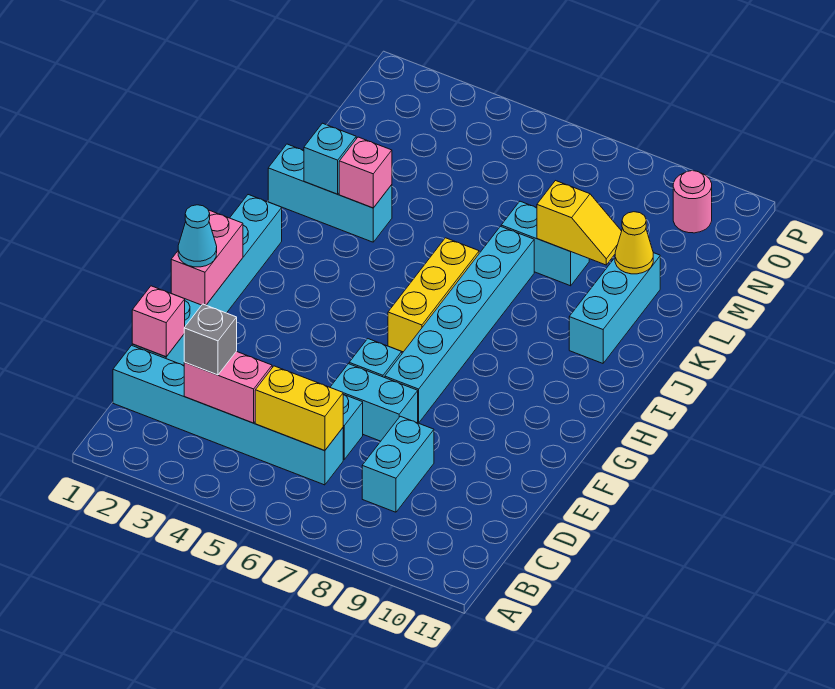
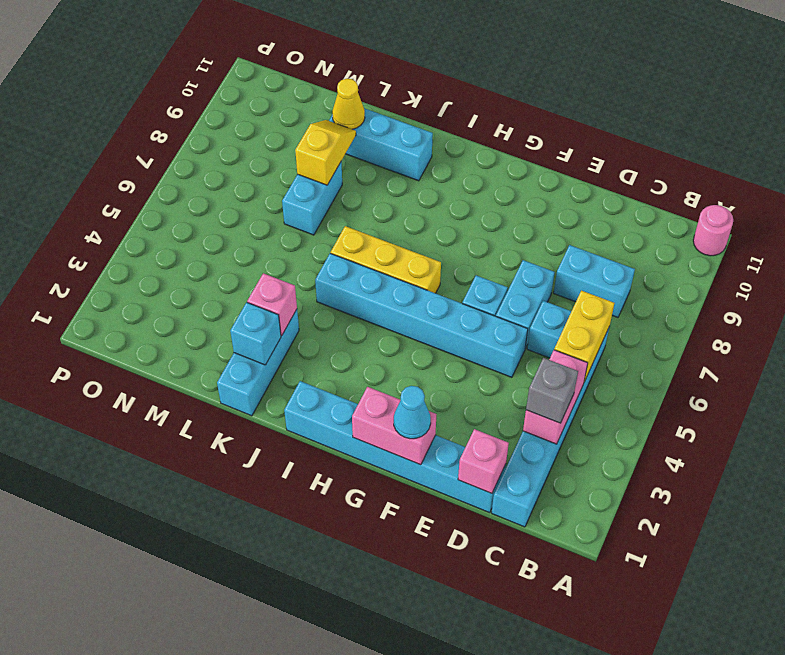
cyan 1x6 brick [385,226,534,423] -> cyan 1x6 brick moved to [315,253,528,377]
pink 1x1 round brick [673,171,712,233] -> pink 1x1 round brick moved to [693,205,733,256]

